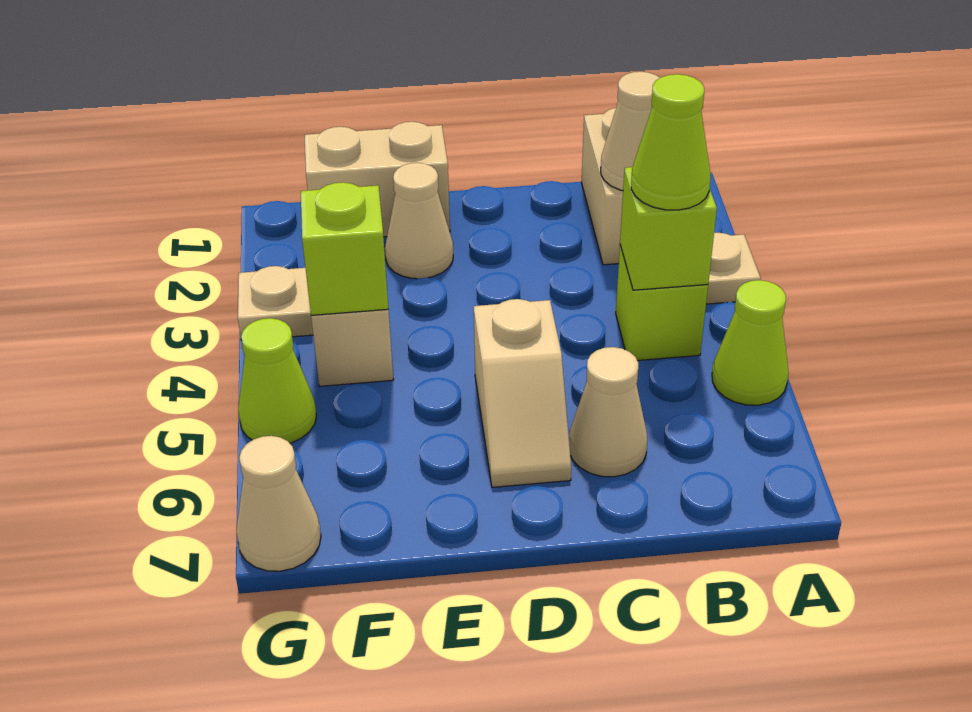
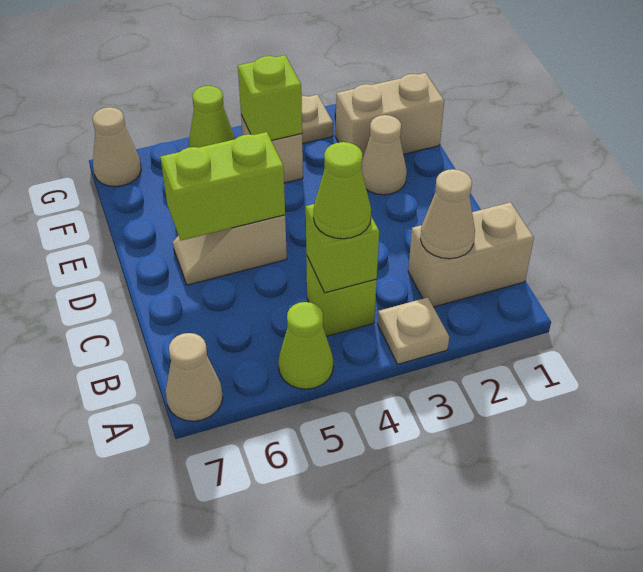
tan 1x1 cone [569,347,647,477] -> tan 1x1 cone moved to [166,333,223,421]
none -> lime 1x2 brick [161,132,285,240]
tan 1x2 brick [305,122,450,237] -> tan 1x2 brick turned to [336,73,444,159]

